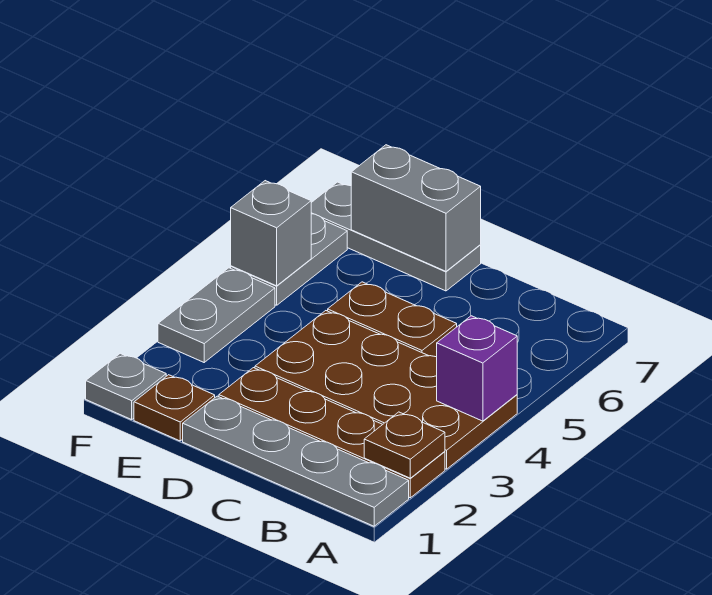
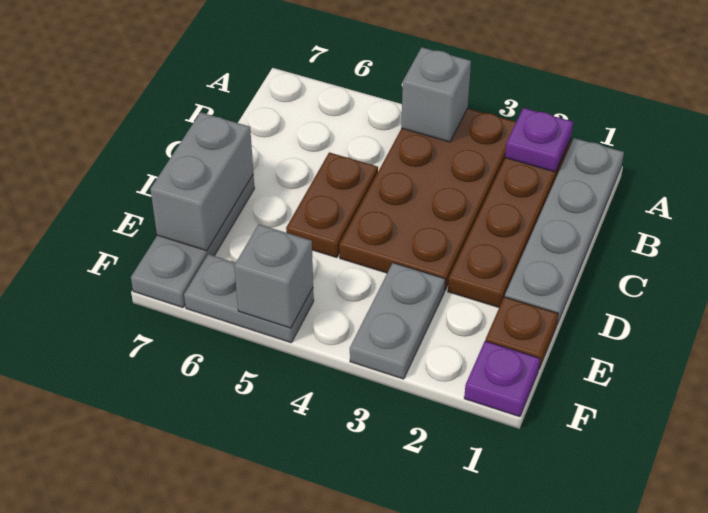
brown 1x1 plate [364,412,445,478] -> purple 1x1 plate [505,108,573,172]
purple 1x1 brick [437,316,517,421] -> grey 1x1 brick [401,47,471,142]
grey 1x1 plate [86,353,166,420] -> purple 1x1 plate [464,341,540,417]
grey 1x2 plate [158,268,275,362] -> grey 1x2 plate turned to [350,263,445,379]

